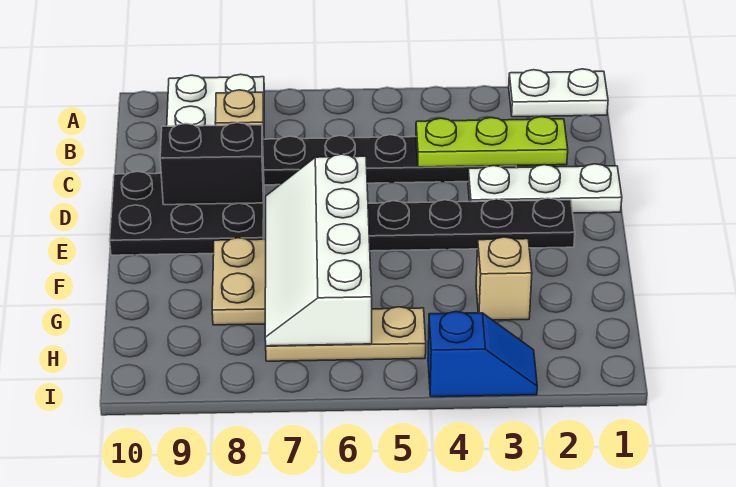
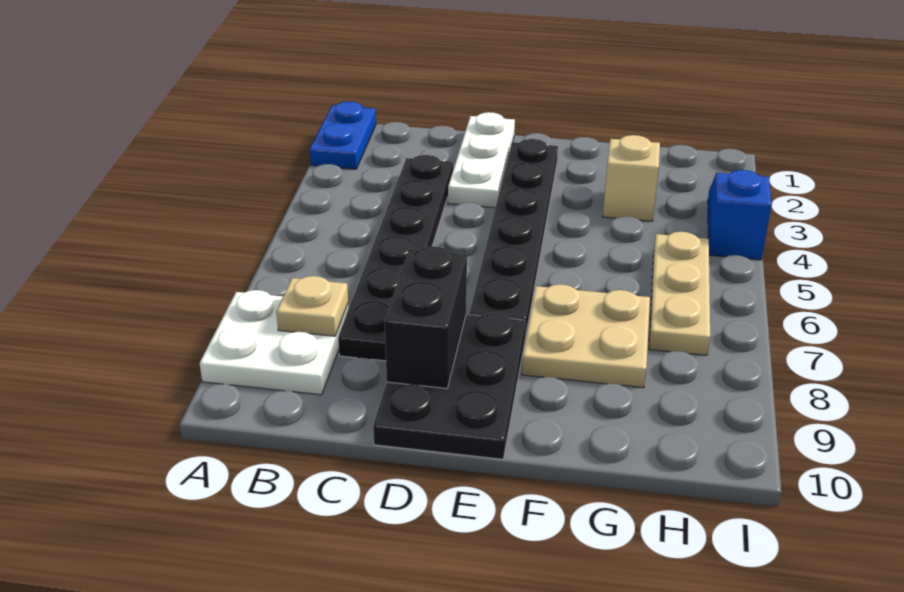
white 1x2 plate [509,69,608,117] -> blue 1x2 plate [310,101,376,169]
lime 1x3 plate [416,117,568,167] -> none
white 2x4 slope [265,154,372,346] -> none

